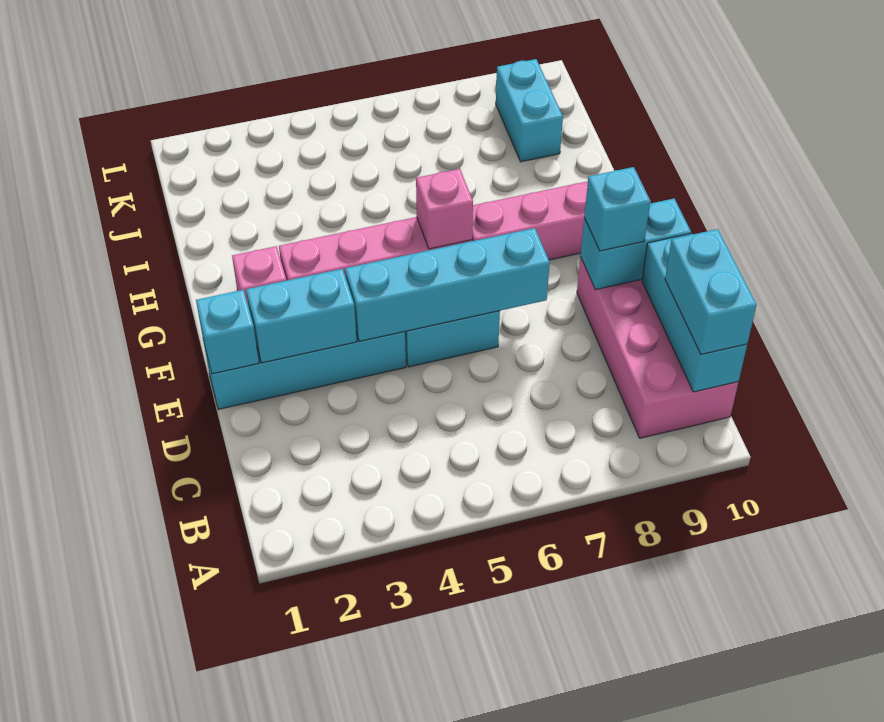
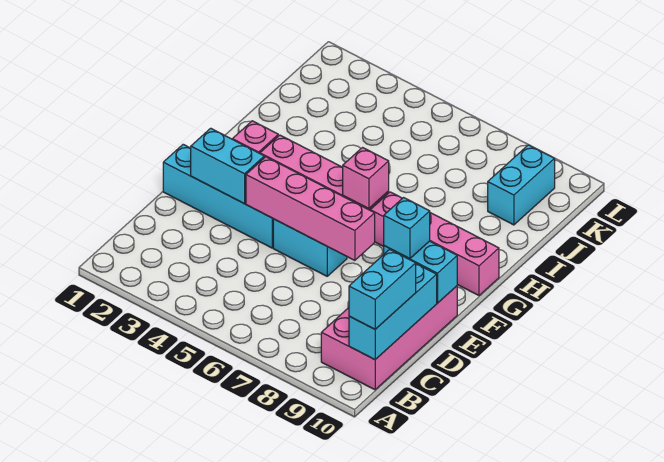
cyan 1x1 brick [196,290,259,374] -> none
cyan 1x4 brick [345,228,550,342] -> pink 1x4 brick [246,157,375,260]

